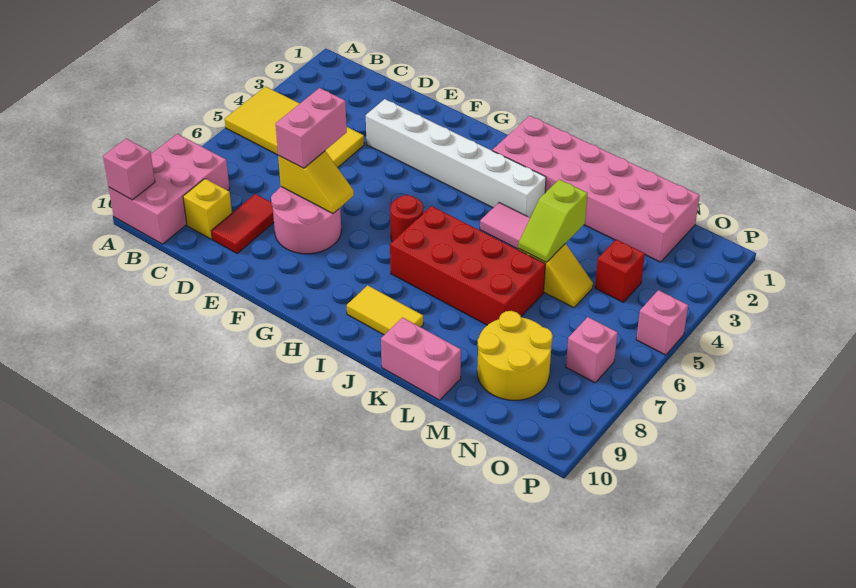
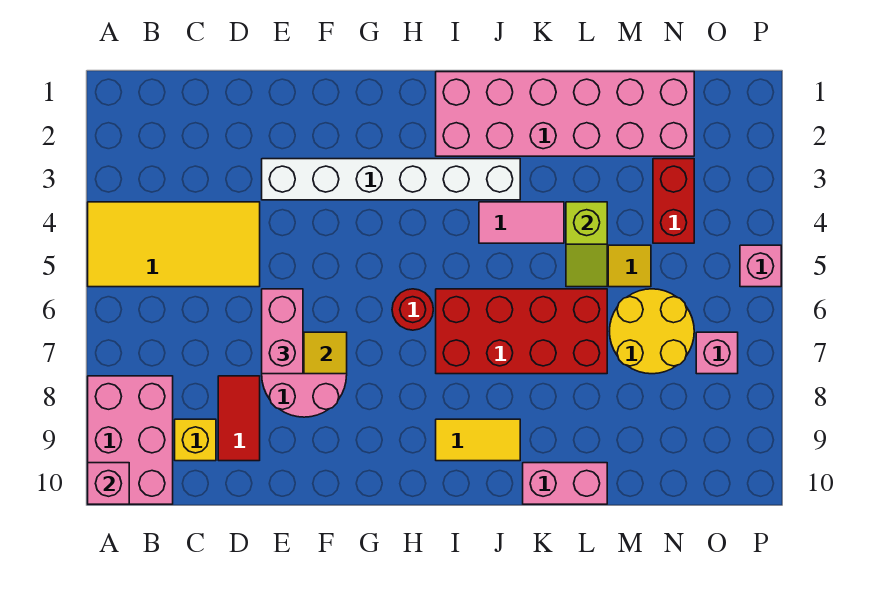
yellow 2x2 round brick [477,311,553,400] -> yellow 2x2 round brick moved to [609,289,694,374]
red 1x1 brick [595,239,645,302] -> red 1x2 brick [653,159,694,243]

